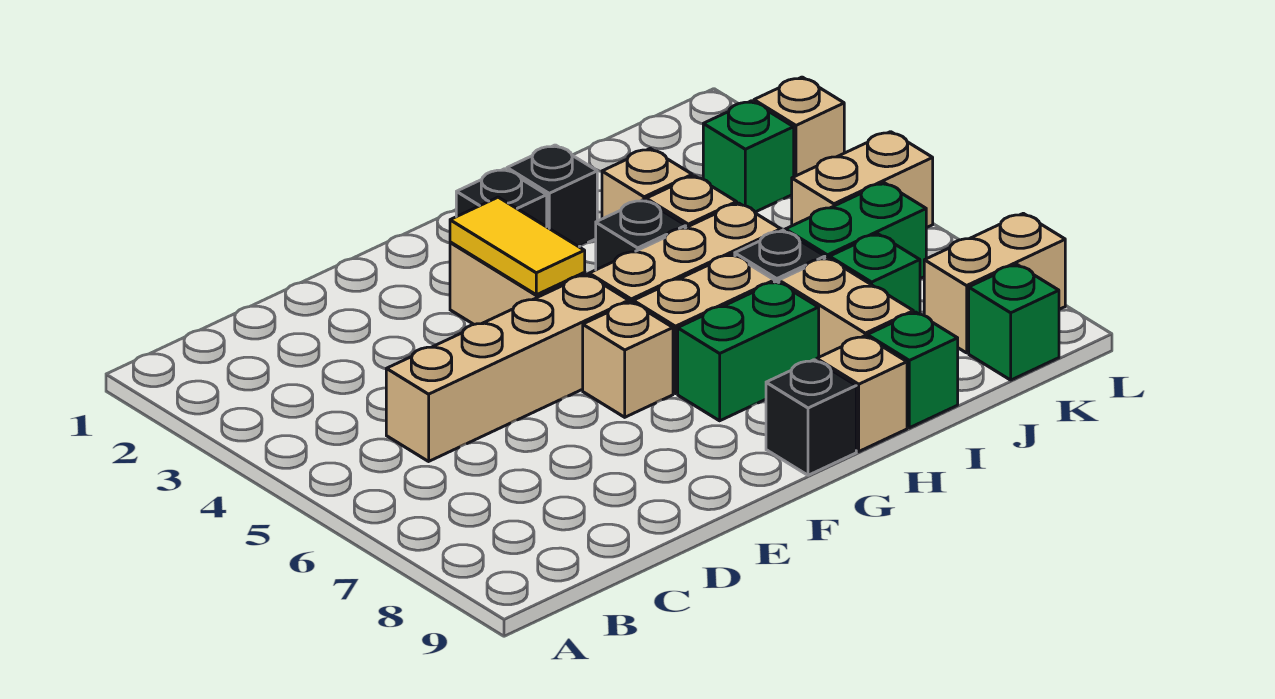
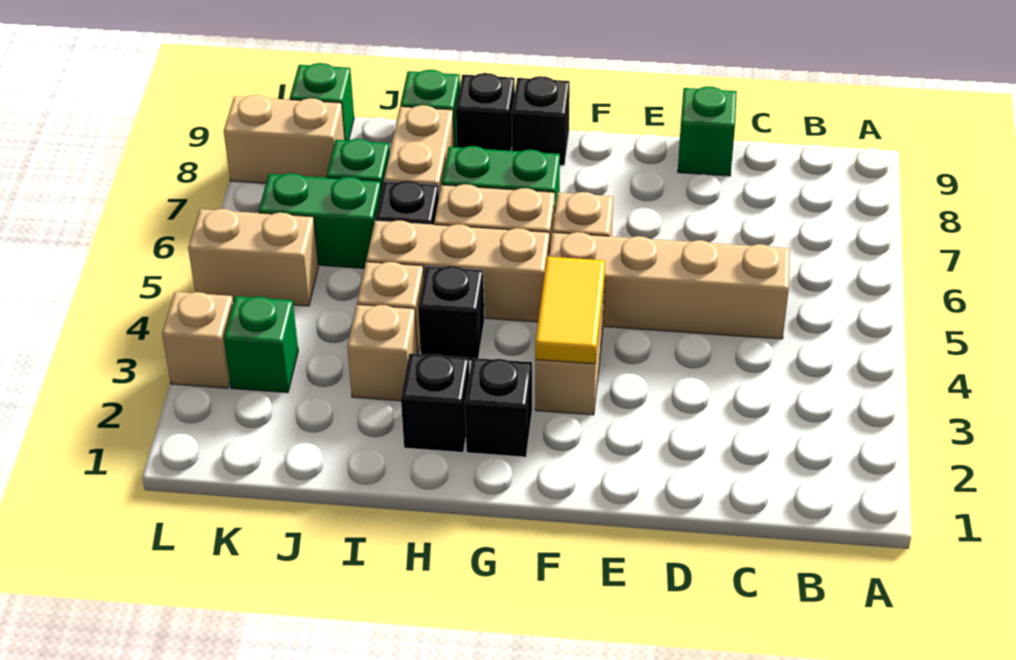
none -> green 1x1 brick [678,87,737,176]
tan 1x1 brick [817,336,907,451] -> black 1x1 brick [456,73,515,151]

